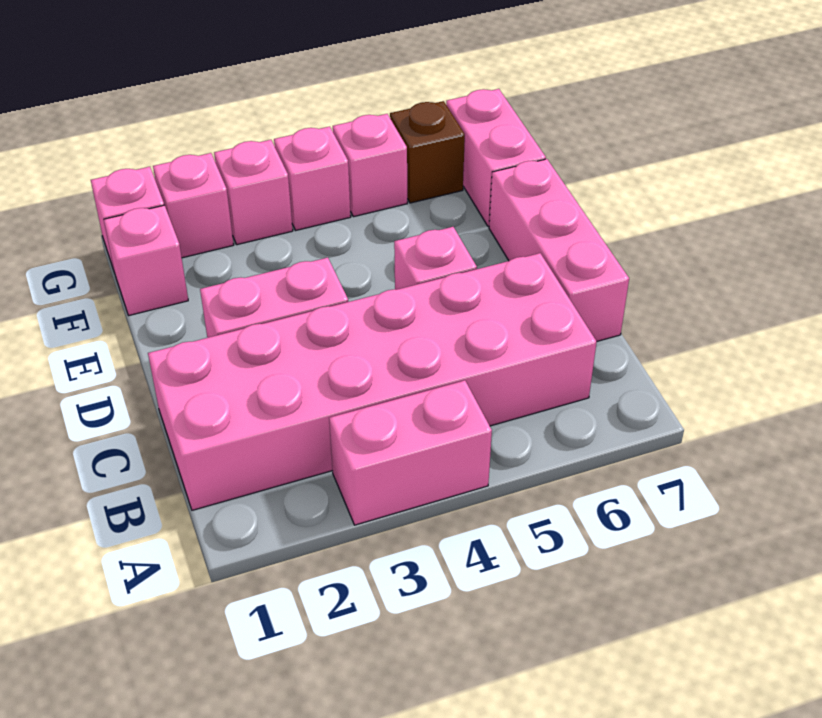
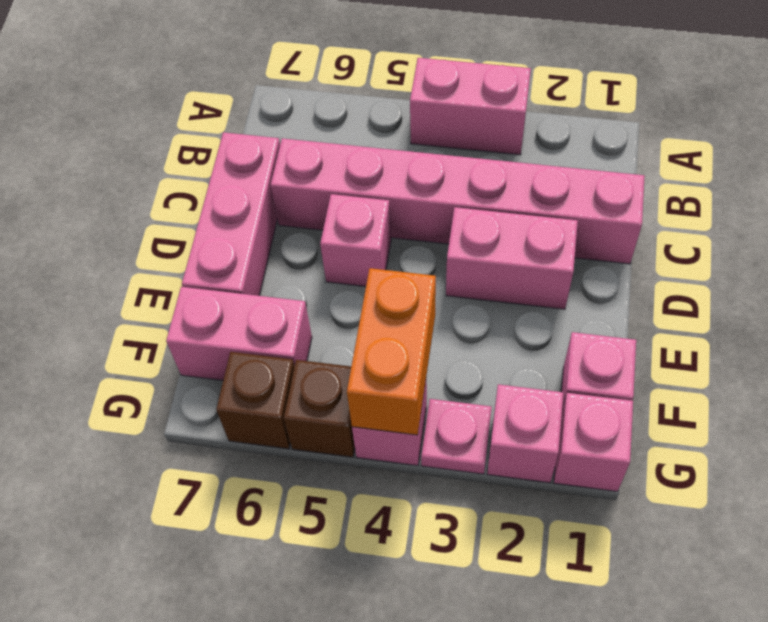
pink 2x6 brick [148,253,597,510] -> pink 1x6 brick [271,138,645,264]
none -> orange 1x2 brick [347,268,436,435]
pink 1x2 brick [446,89,546,227] -> pink 1x2 brick turned to [166,287,312,380]
pink 1x1 brick [214,140,293,245] -> pink 1x1 plate [421,399,492,474]
pink 1x1 brick [333,114,407,217] -> brown 1x1 brick [284,360,355,457]

